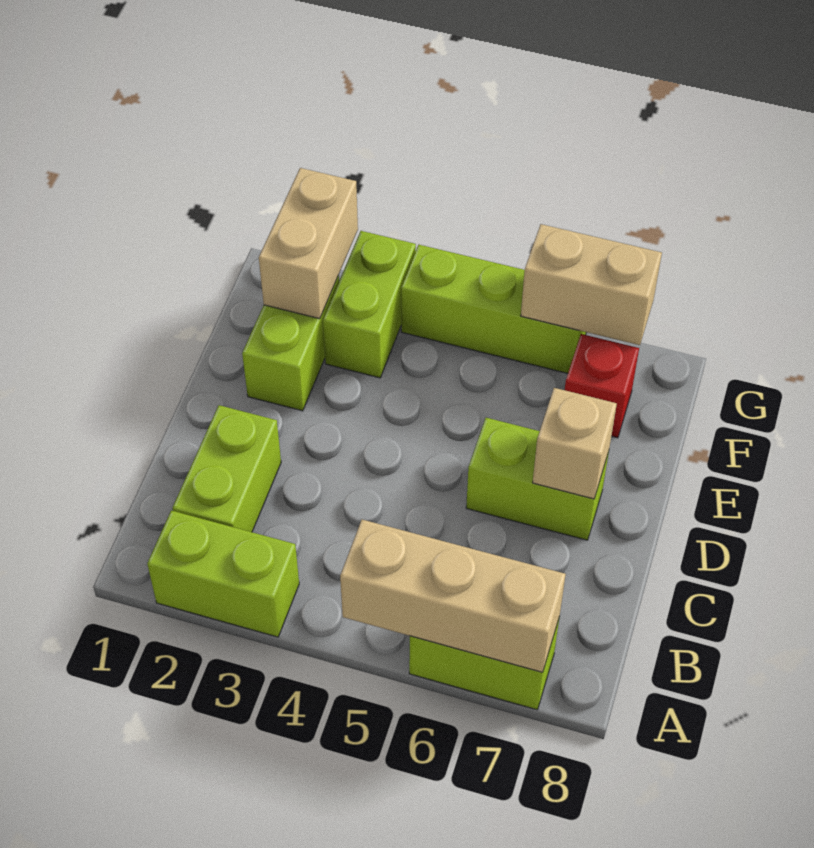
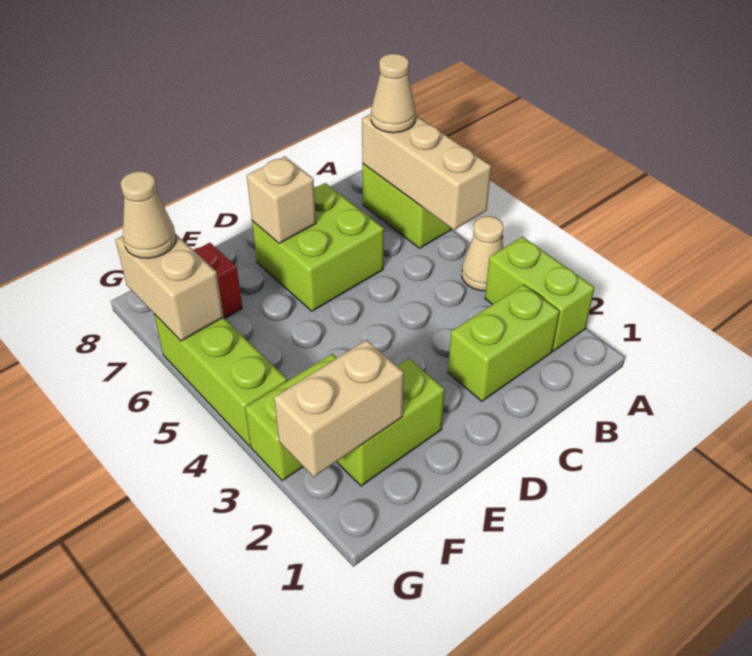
none -> tan 1x1 cone [462,216,503,291]
none -> tan 1x1 cone [371,54,416,133]
lime 1x2 brick [466,418,609,540] -> lime 2x2 brick [252,183,384,311]
none -> tan 1x1 cone [121,171,176,258]

